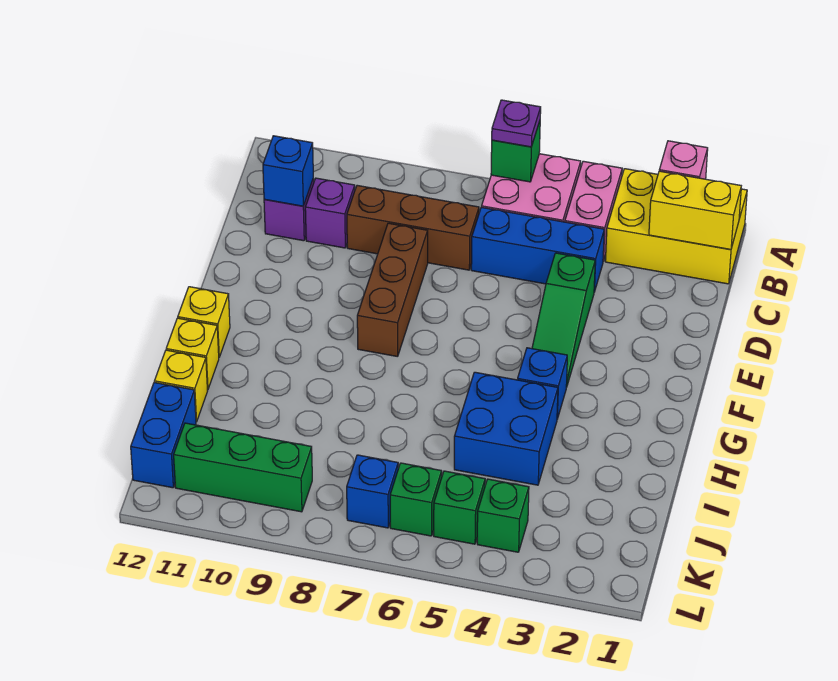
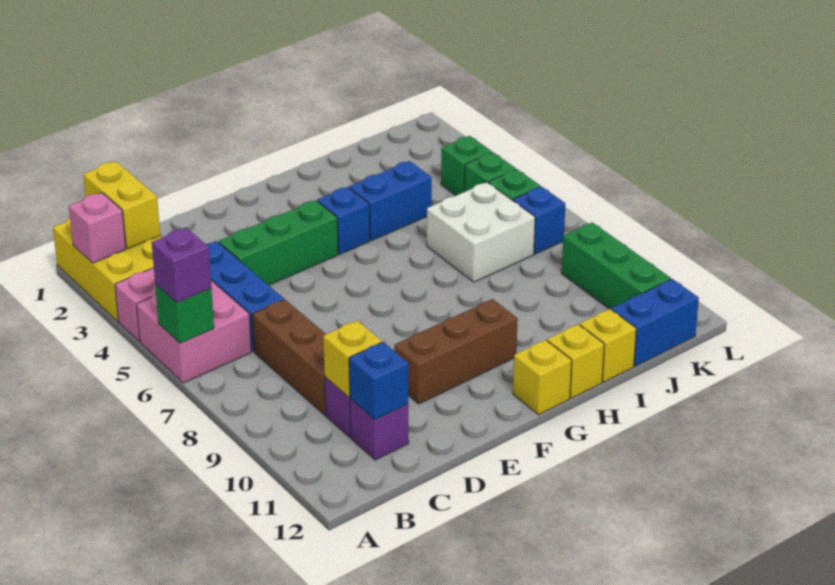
purple 1x1 plate [492,100,541,147] -> purple 1x1 brick [152,228,211,302]
none -> yellow 1x1 brick [323,321,382,397]
green 1x3 slope [532,253,595,387] -> green 1x3 brick [219,200,338,285]
brown 1x3 brick [357,223,428,357] -> brown 1x3 brick moved to [394,299,518,404]
blue 2x2 brick [454,372,558,485] -> blue 1x2 brick [349,161,432,241]
none -> white 2x2 brick [427,182,535,282]

